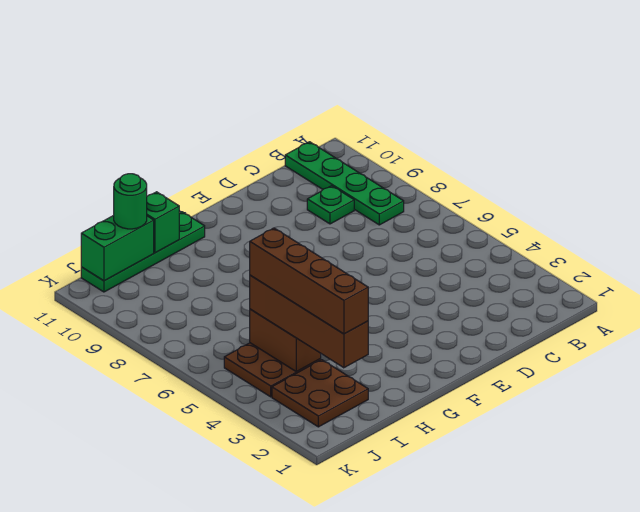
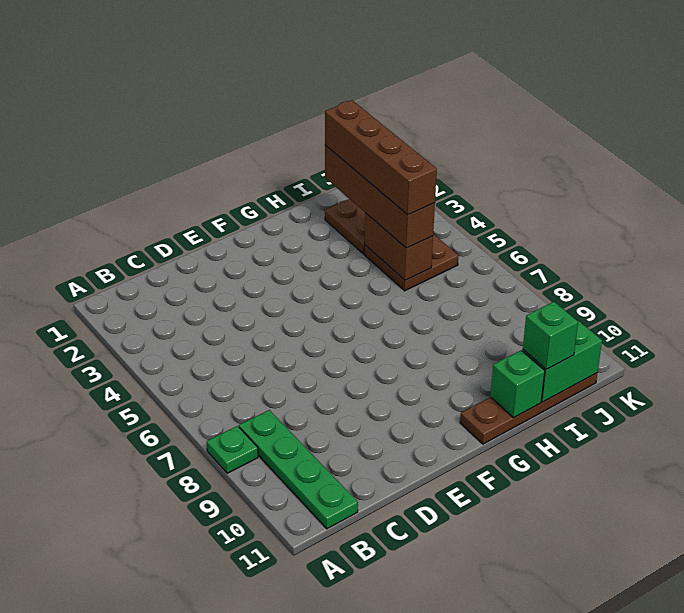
green 1x1 plate [307,186,354,224] -> green 1x1 plate moved to [207,426,258,473]
green 1x4 plate [81,212,205,292] -> brown 1x4 plate [460,373,597,444]
green 1x1 round brick [114,174,147,229] -> green 1x1 brick [523,302,578,369]

